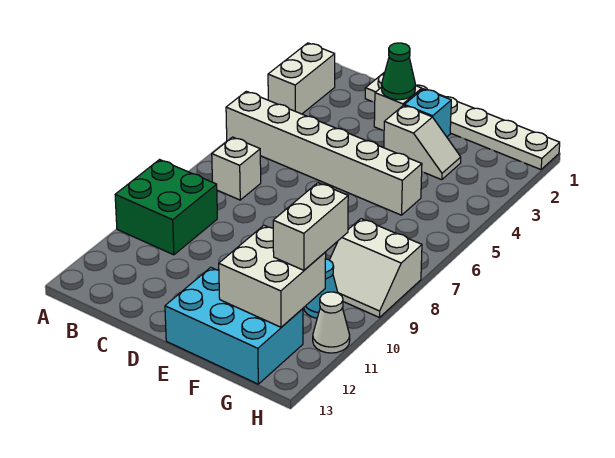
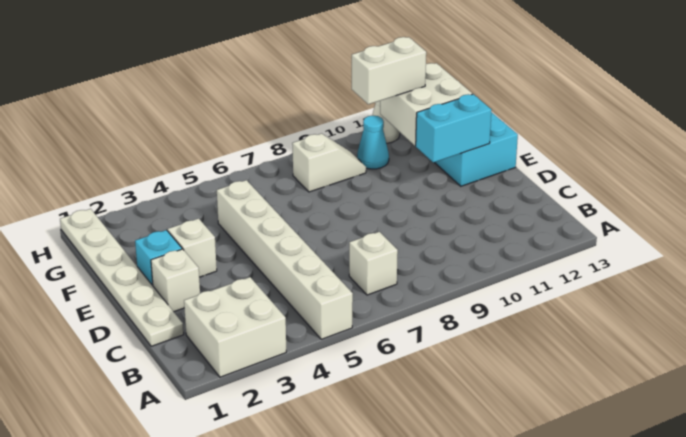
white 1x2 brick [268,43,335,114] -> white 2x2 brick [184,277,286,377]
green 2x2 brick [115,160,217,255] -> none
green 1x1 cone [382,43,415,100] -> none
none -> cyan 1x2 brick [416,94,491,162]
white 2x2 slope [330,219,422,318] -> white 1x2 slope [292,134,366,192]

